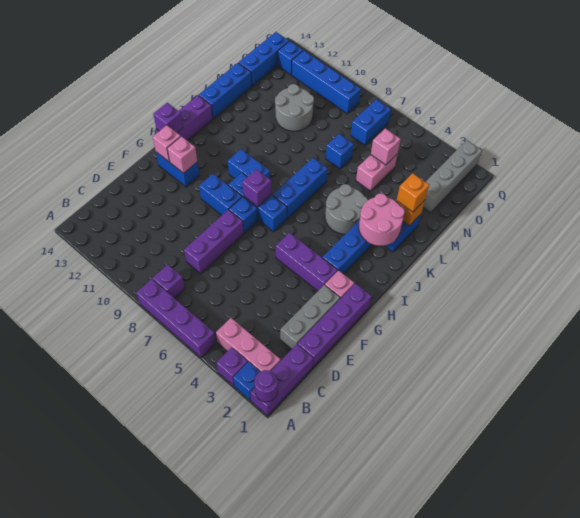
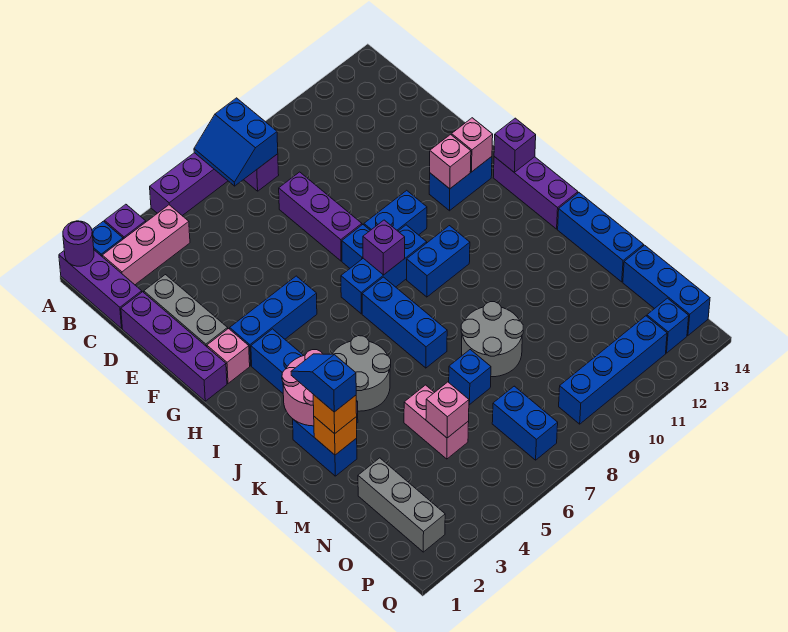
none -> blue 2x2 slope [194,98,278,186]
purple 1x3 brick [276,233,338,291] -> blue 1x3 brick [230,276,317,366]
none -> blue 1x2 slope [291,354,356,412]
grey 2x2 round brick [275,84,314,131] -> grey 2x2 round brick moved to [461,302,523,377]
grey 1x4 brick [423,140,482,213] -> grey 1x3 brick [358,458,445,552]

